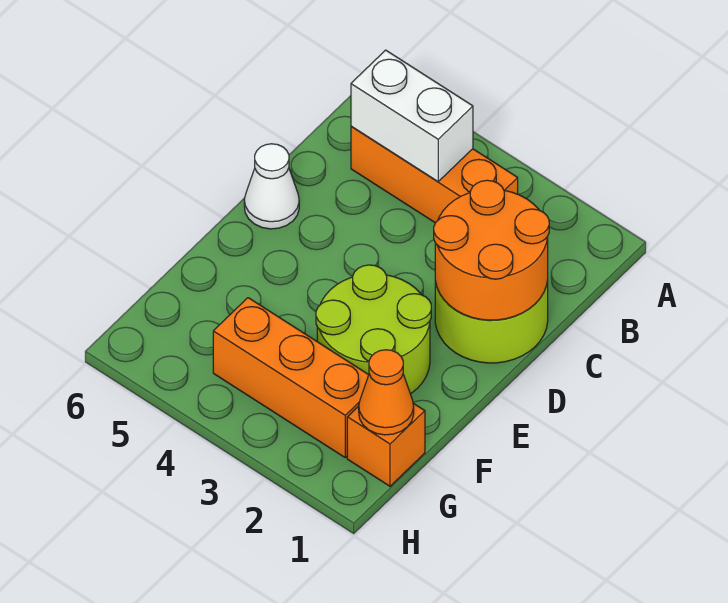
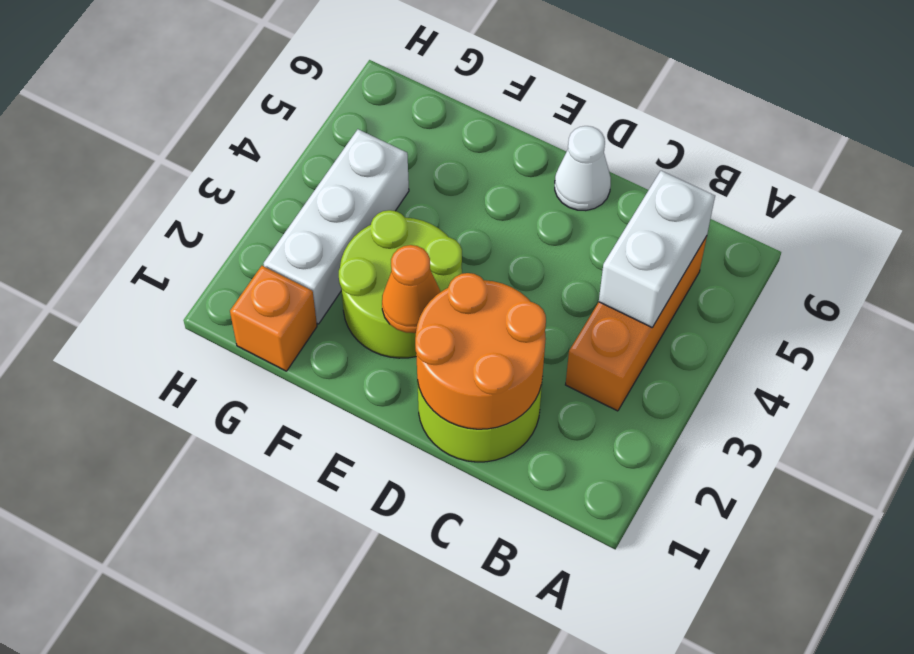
orange 1x1 cone [359,350,414,435] -> orange 1x1 cone moved to [382,245,440,333]
orange 1x3 brick [213,298,368,457] -> white 1x3 brick [263,129,409,324]

